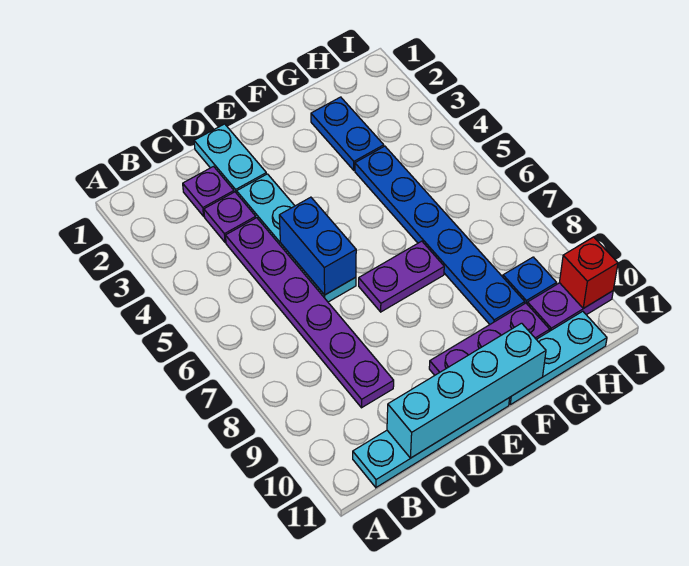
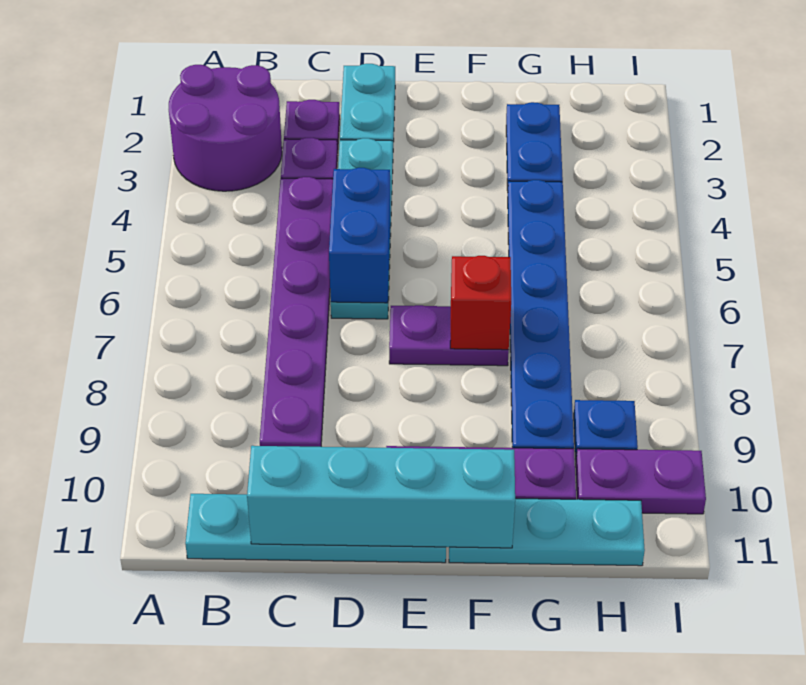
none -> purple 2x2 round brick [169,65,282,191]
red 1x1 brick [560,237,618,308] -> red 1x1 brick moved to [450,256,511,350]

